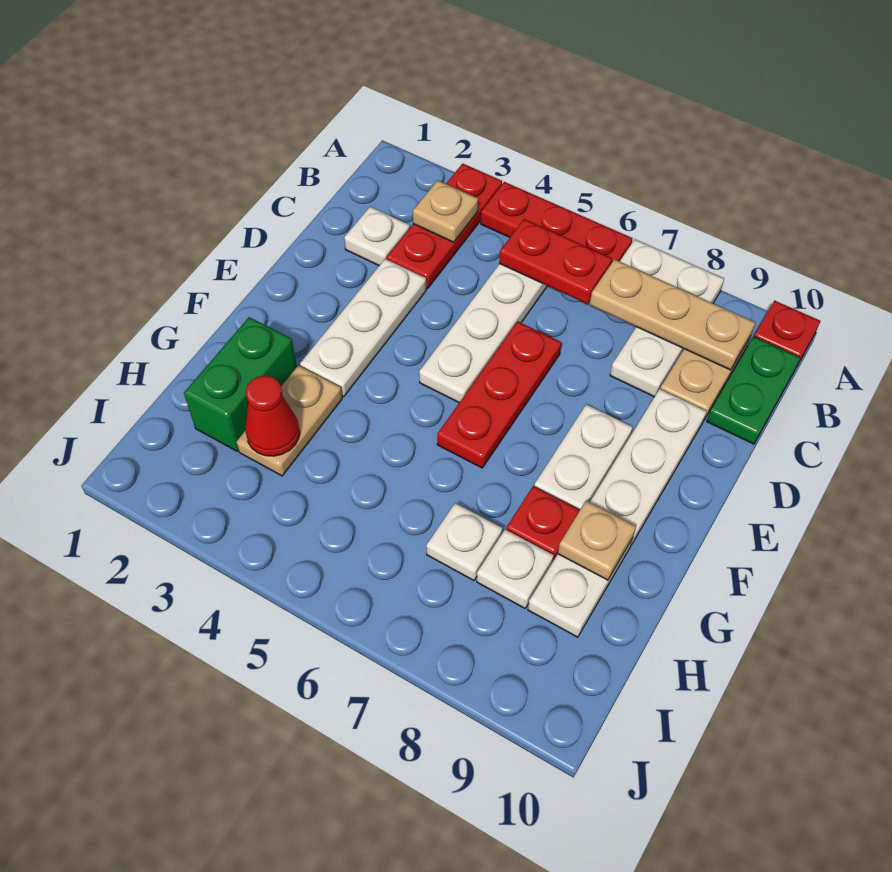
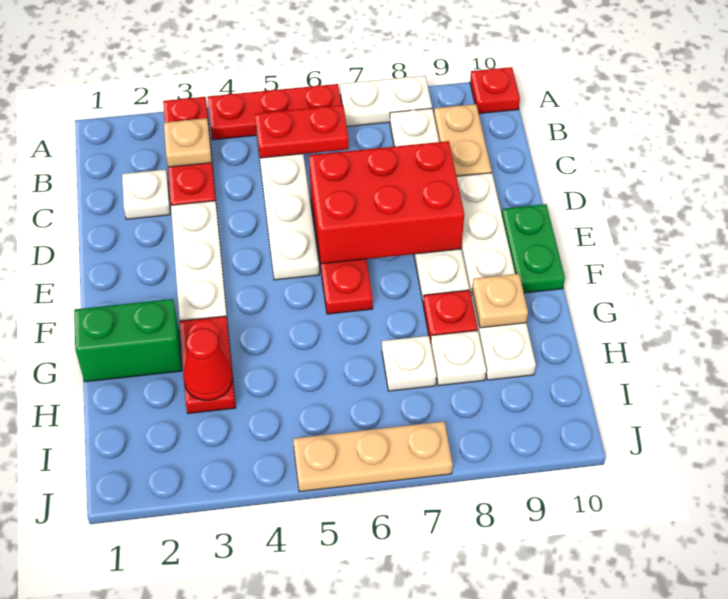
tan 1x3 plate [590,259,756,370] -> tan 1x3 plate moved to [293,421,453,492]
green 1x2 plate [707,337,800,444] -> green 1x2 plate moved to [502,204,565,293]
none -> red 2x3 brick [309,141,464,264]
green 1x2 brick [184,317,297,451] -> green 1x2 brick turned to [74,299,182,382]
tan 1x2 plate [236,365,342,476] -> red 1x2 plate [180,316,236,413]

